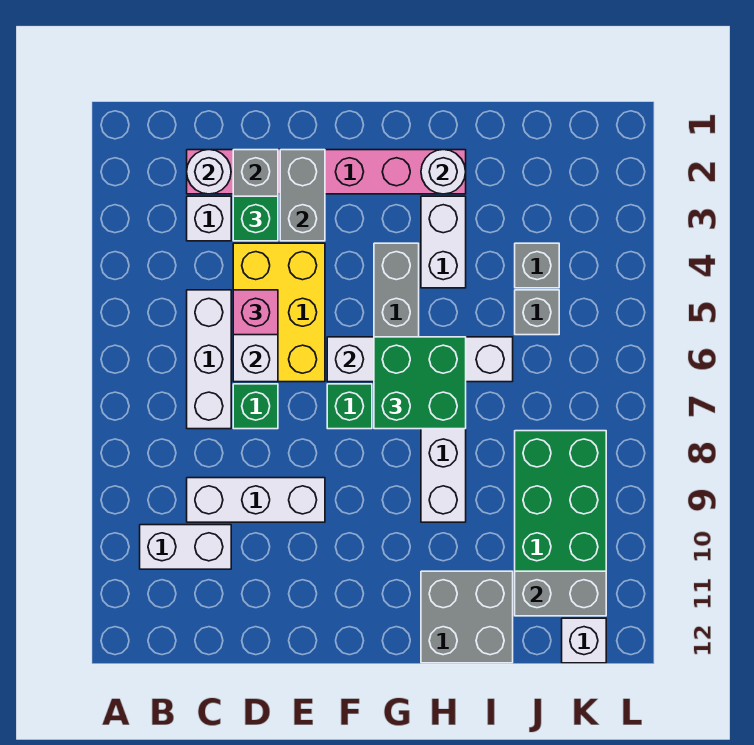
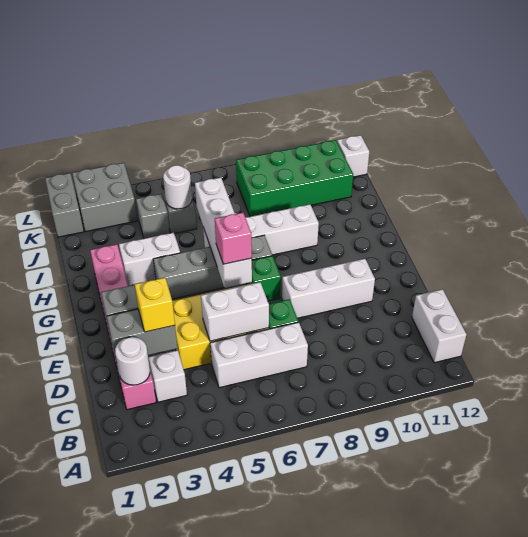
white 1x2 brick [140,525,231,569] -> white 1x2 brick moved to [412,289,466,363]
white 1x3 brick [187,478,325,522] -> white 1x3 brick turned to [282,259,375,318]
green 1x1 brick [233,196,278,241] -> yellow 1x1 brick [135,278,175,332]
pink 1x1 brick [233,290,278,335] -> pink 1x1 brick moved to [215,213,252,264]
green 2x2 brick [374,337,466,429] -> none
white 1x1 round brick [421,150,466,194] -> white 1x1 round brick moved to [163,165,192,209]
grey 2x2 brick [421,571,513,663] -> grey 2x2 brick moved to [72,163,138,232]
grey 1x2 brick [515,571,606,616] -> grey 1x2 brick moved to [45,173,84,237]

